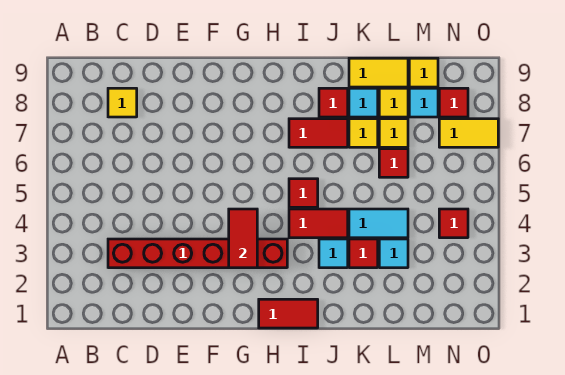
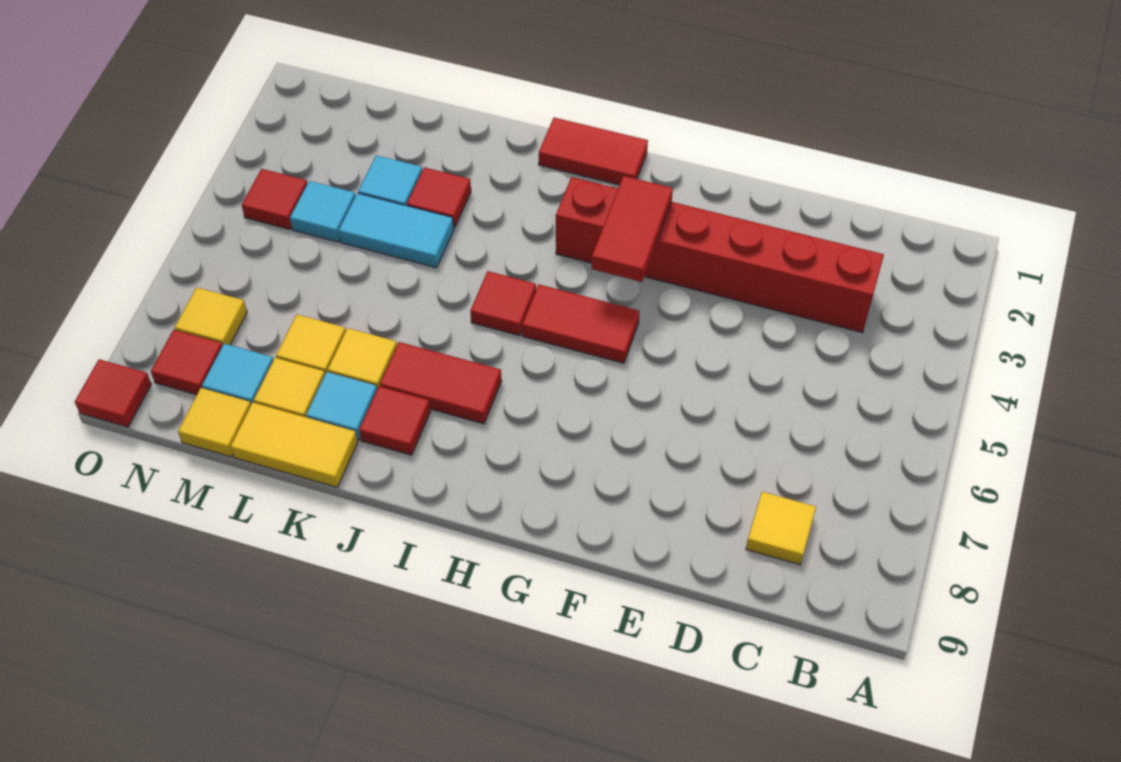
red 1x2 tile [289,209,348,238] -> red 1x2 tile moved to [522,285,640,363]
cyan 1x1 tile [319,239,348,268] -> cyan 1x1 tile moved to [290,181,355,242]
red 1x1 tile [379,149,408,177] -> red 1x1 tile moved to [75,359,151,427]
yellow 1x2 tile [439,119,498,147] -> yellow 1x1 tile [175,288,247,346]

